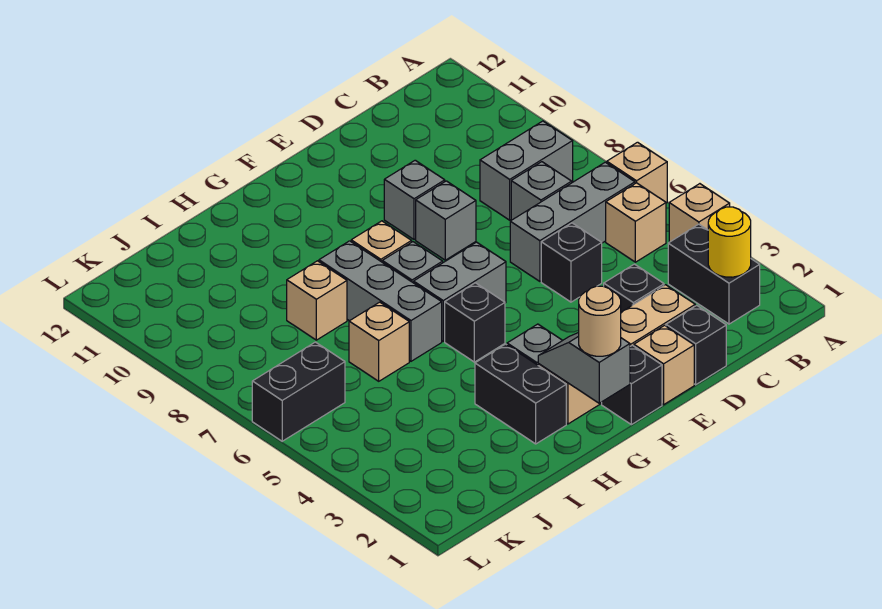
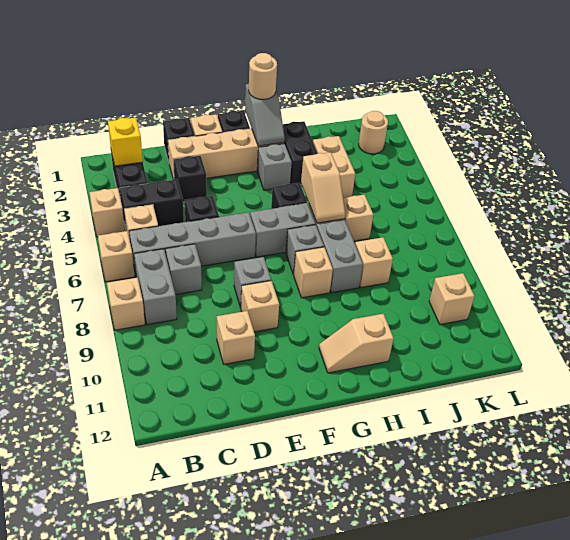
none -> tan 1x1 brick [107,278,145,330]
yellow 1x1 round brick [708,207,751,277] -> yellow 1x1 brick [108,118,143,166]
grey 1x3 brick [510,162,635,281] -> grey 1x4 brick [129,212,256,274]
grey 1x2 brick [480,121,573,220] -> grey 1x2 brick turned to [134,249,177,325]
none -> tan 1x1 brick [217,311,255,364]
grey 1x1 brick [384,160,445,240] -> tan 1x1 brick [241,281,279,332]
none -> tan 1x2 slope [319,314,394,373]
none -> tan 1x2 slope [301,152,345,223]
none -> tan 1x2 brick [313,136,355,198]
none -> tan 1x1 round brick [359,111,388,154]
black 1x2 brick [252,342,345,441] -> black 1x2 brick moved to [120,179,184,228]
none -> tan 1x1 brick [429,273,474,324]

